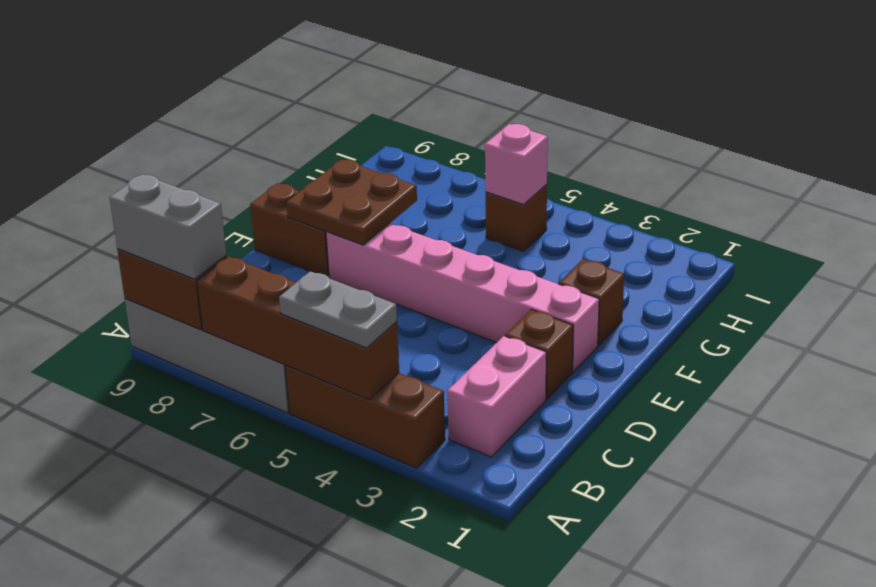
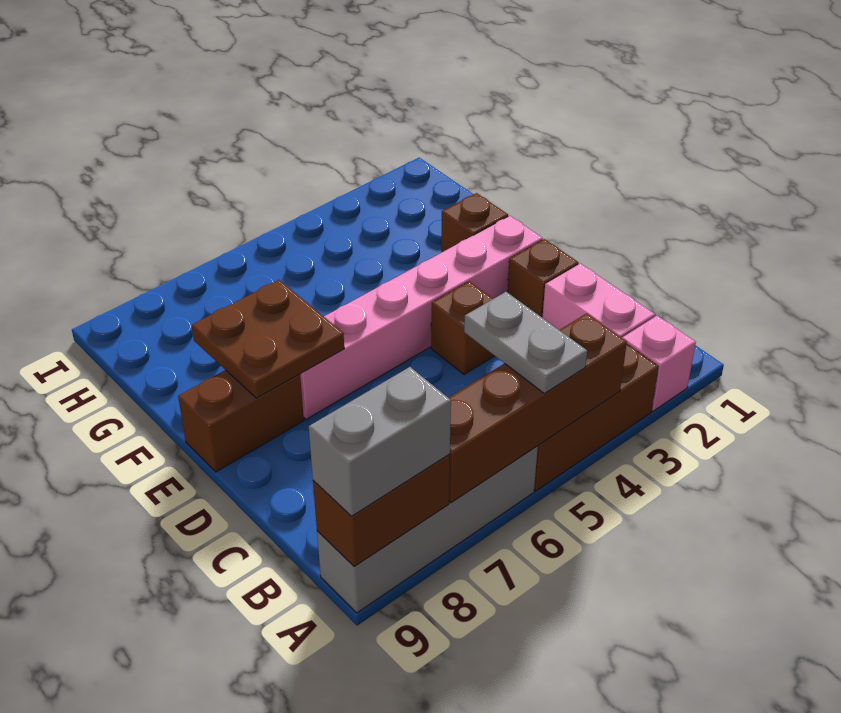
grey 1x2 plate [279,271,397,348] -> grey 1x2 plate turned to [464,292,587,393]
brown 1x1 brick [486,184,547,251] -> brown 1x1 brick moved to [431,281,494,374]
pink 1x1 brick [485,124,548,205] -> pink 1x1 brick moved to [622,316,696,411]

